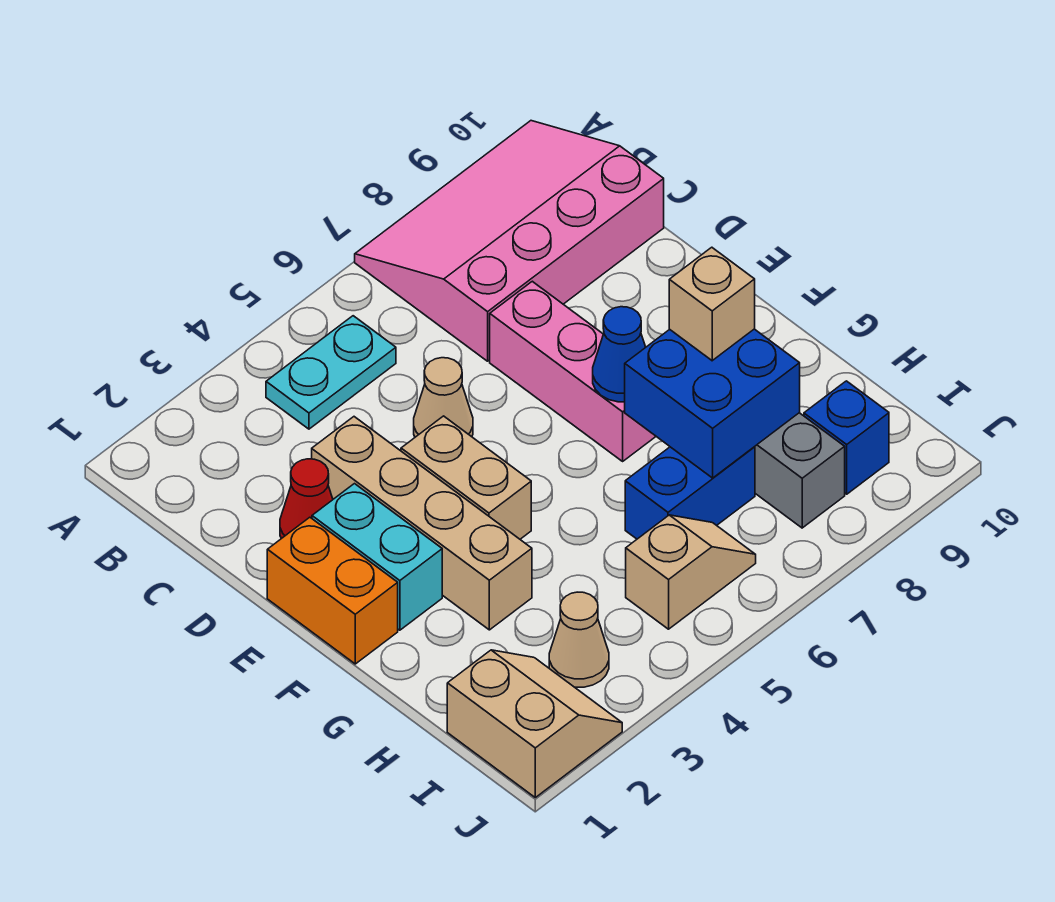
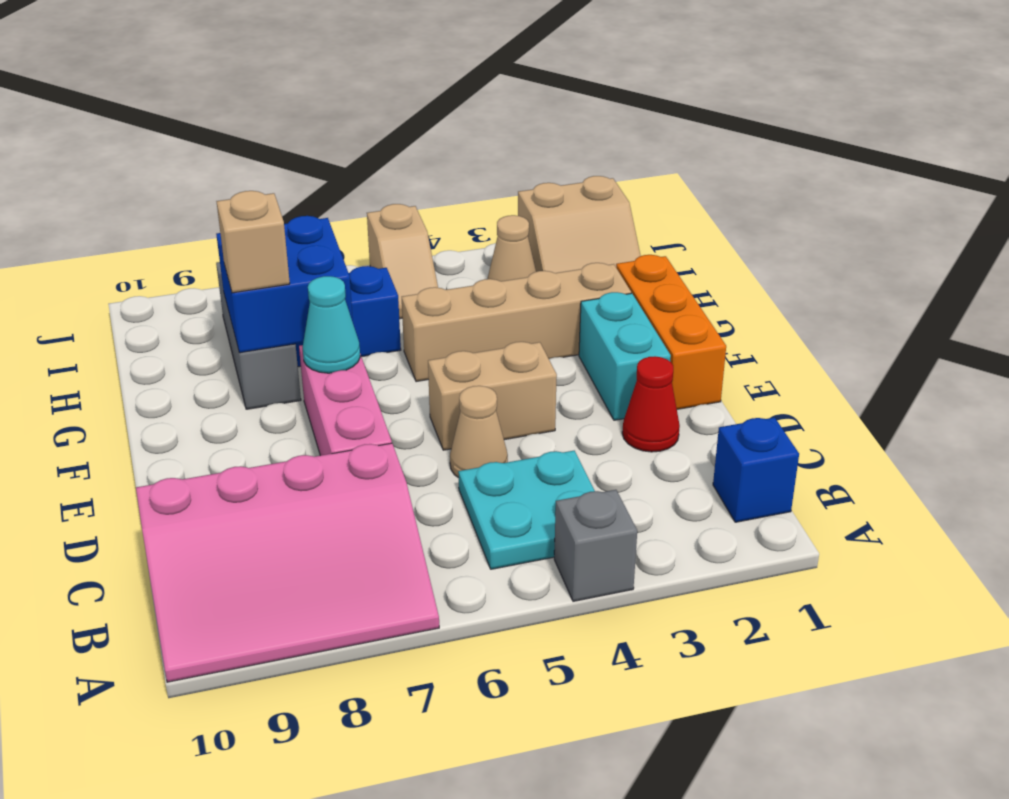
none -> grey 1x1 brick [554,490,637,601]
cyan 1x2 plate [266,316,396,429] -> cyan 2x2 plate [458,451,595,569]
tan 1x4 brick [312,417,532,630] -> tan 1x4 brick turned to [402,263,631,382]
orange 1x2 brick [267,517,398,664] -> orange 1x3 brick [616,255,726,409]
tan 1x2 brick [401,416,531,539] -> tan 1x2 brick turned to [428,342,557,450]
blue 1x1 cone [593,307,646,402] -> cyan 1x1 cone [303,276,360,373]
tan 2x2 slope [447,650,622,797] -> tan 2x2 slope turned to [518,176,641,273]
tan 1x2 slope [626,515,756,629] -> tan 1x2 slope turned to [367,204,438,319]
blue 1x1 brick [804,381,889,494] -> blue 1x1 brick moved to [713,417,799,522]

